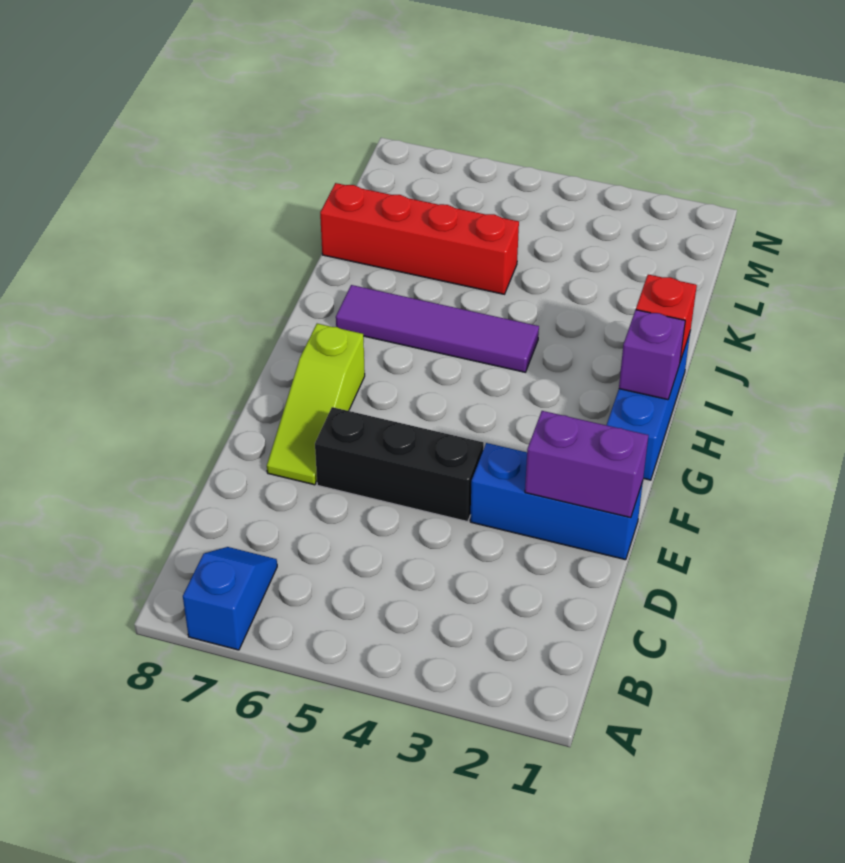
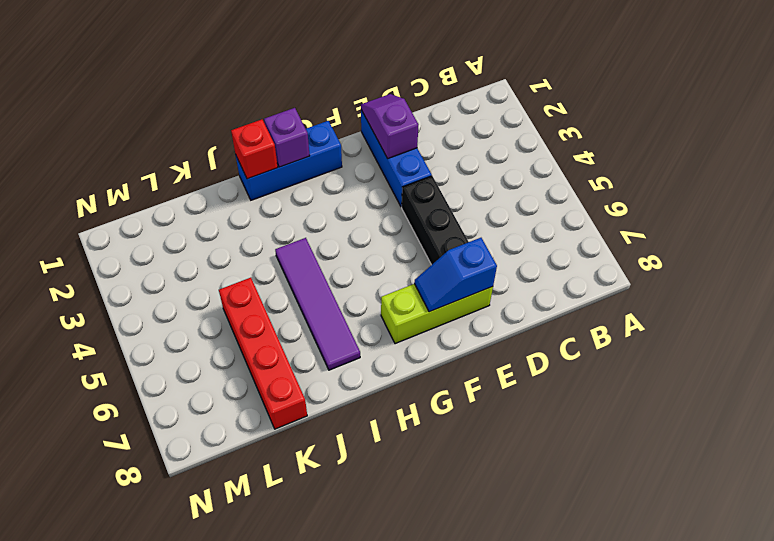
blue 1x2 slope [183,547,277,650] -> blue 1x2 slope moved to [414,238,497,312]
purple 1x2 brick [525,411,648,518] -> purple 1x2 slope [361,94,418,158]
lime 1x3 slope [267,324,365,485] -> lime 1x3 brick [381,284,493,344]

